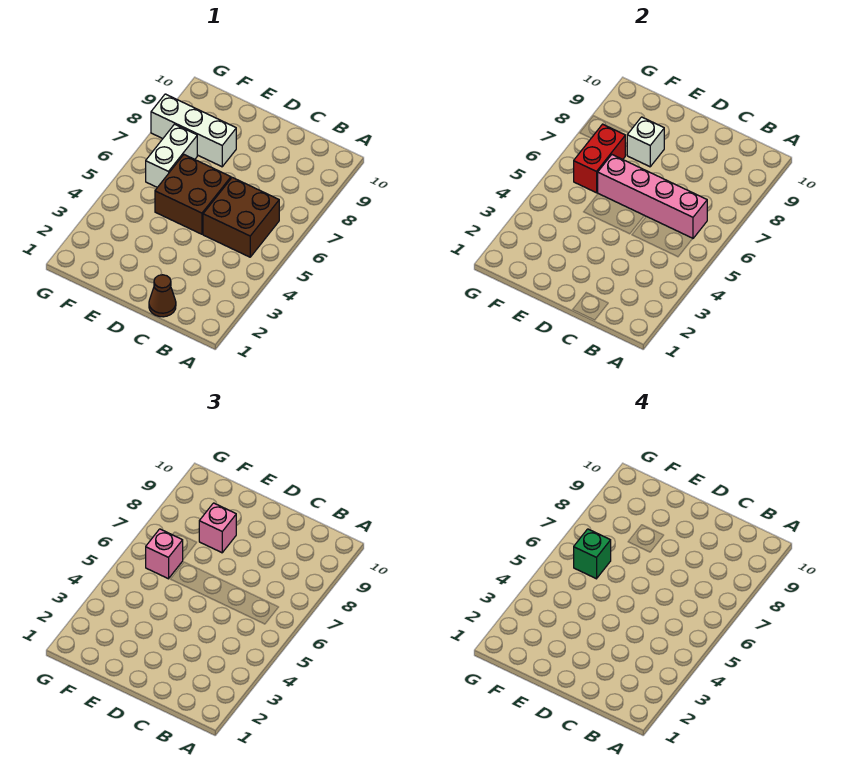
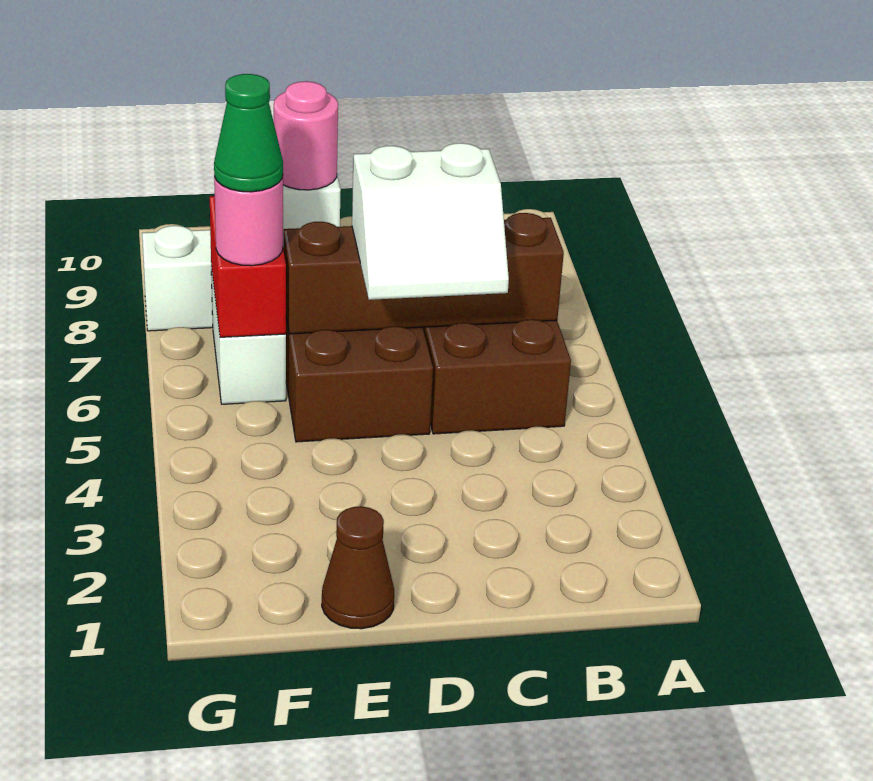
pink 1x4 brick [598,155,707,238] -> brown 1x4 brick [283,213,564,334]
brown 1x1 cone [149,275,176,317] -> brown 1x1 cone moved to [322,506,394,629]
none -> white 2x2 slope [352,143,509,300]
pink 1x1 brick [199,503,236,553] -> pink 1x1 round brick [274,81,338,190]
pink 1x1 brick [146,529,183,579] -> pink 1x1 round brick [214,176,283,266]
green 1x1 brick [574,529,611,579] -> green 1x1 cone [214,74,283,192]

